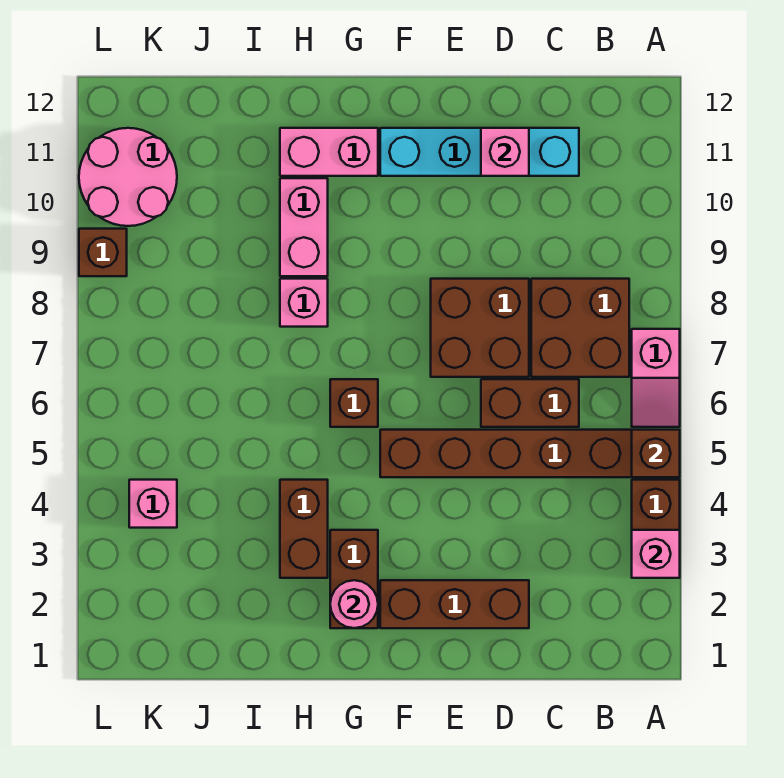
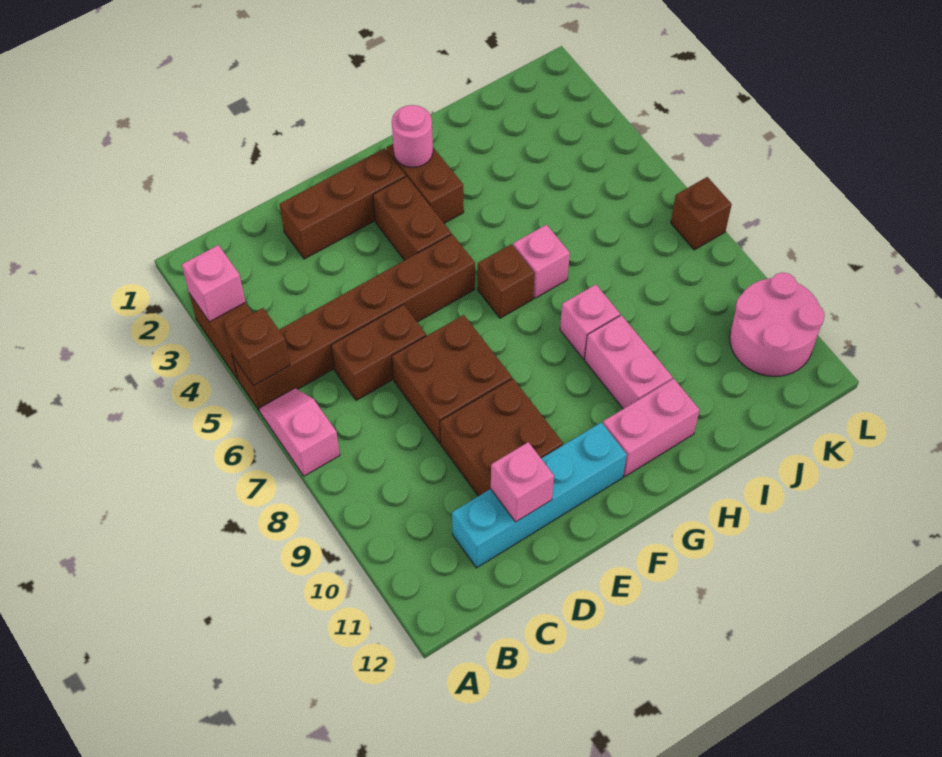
brown 2x2 brick [531,279,629,377] -> brown 2x2 brick moved to [440,379,563,496]
brown 1x2 brick [280,480,328,578] -> brown 1x2 brick moved to [373,176,451,260]
pink 1x1 brick [129,480,177,528] -> pink 1x1 brick moved to [513,225,570,298]
brown 1x1 brick [79,229,127,276] -> brown 1x1 brick moved to [671,177,732,250]

